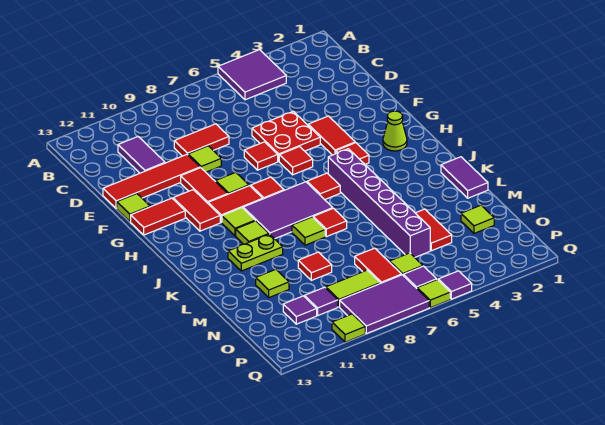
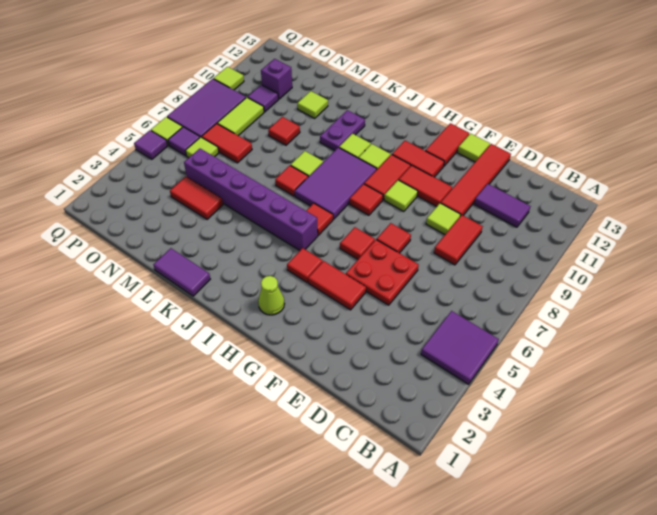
lime 1x2 plate [228,234,283,271] -> purple 1x2 plate [320,110,365,151]
lime 1x1 tile [461,205,494,233] -> none
purple 1x1 tile [283,296,317,324] -> purple 1x1 brick [261,59,292,99]

